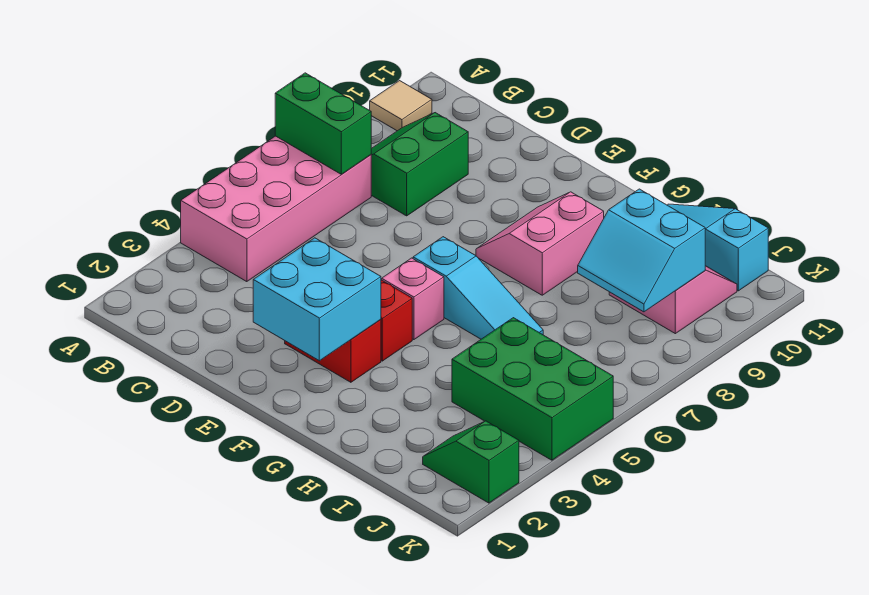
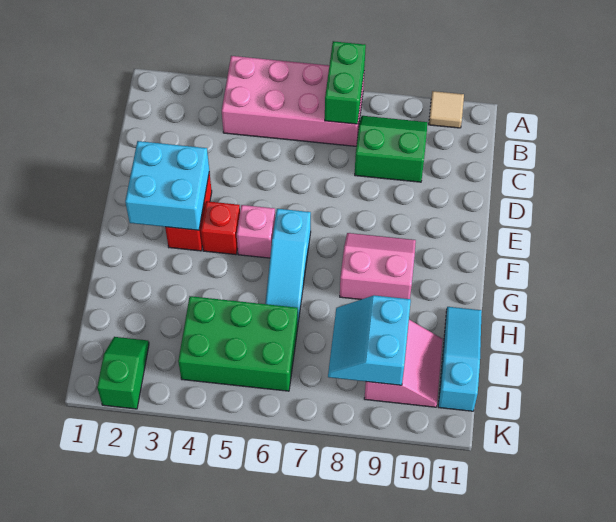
green 2x3 brick [452,318,613,460] -> green 2x3 brick turned to [178,296,298,391]

